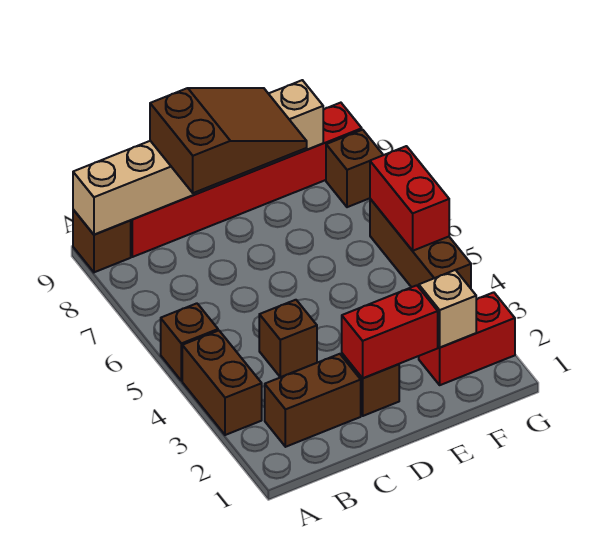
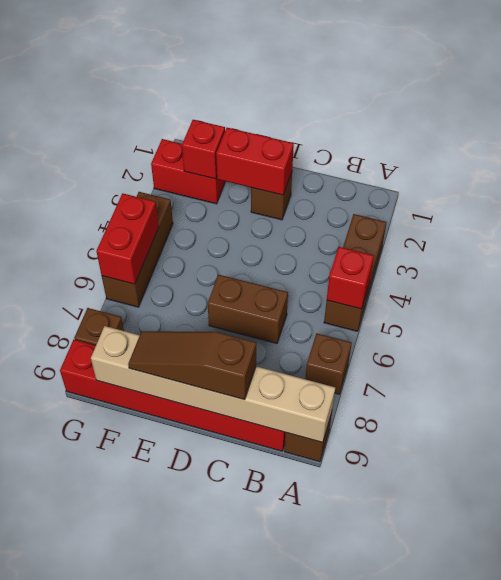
none -> red 1x1 brick [327,247,374,309]
brown 1x2 brick [265,354,361,447] -> brown 1x2 brick moved to [208,275,288,343]
brown 1x1 brick [259,300,317,377] -> brown 1x1 brick moved to [305,333,352,394]
brown 2x3 slope [150,88,307,193] -> brown 1x3 slope [128,331,256,400]
tan 1x1 brick [419,270,476,347] -> red 1x1 brick [182,120,225,179]

